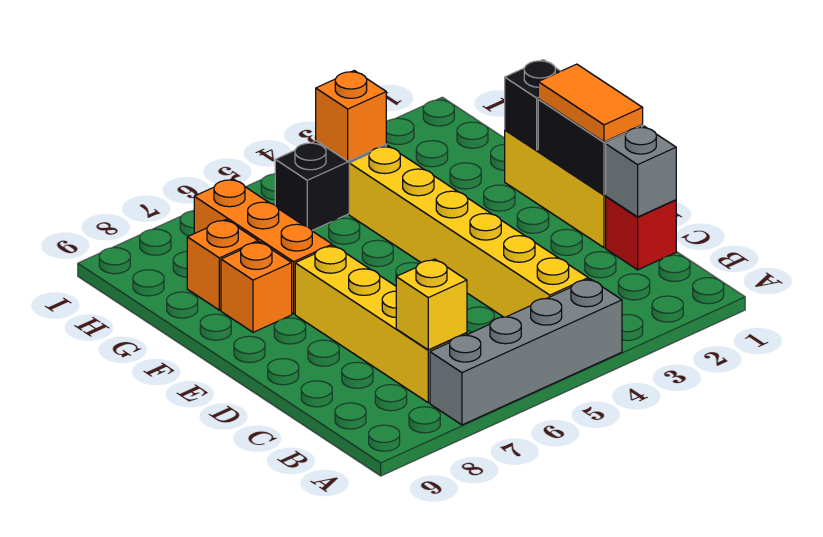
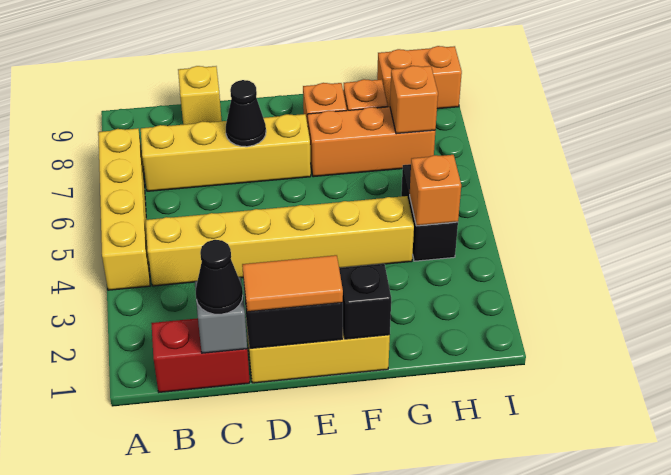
grey 1x4 brick [430,279,622,425] -> yellow 1x4 brick [98,128,150,290]
yellow 1x1 brick [396,259,467,350] -> yellow 1x1 brick moved to [178,66,221,125]
red 1x1 brick [606,197,676,270] -> red 1x2 brick [151,318,250,392]
none -> black 1x1 cone [196,240,243,314]
none -> black 1x1 cone [226,80,266,147]
none -> orange 1x1 brick [390,66,438,134]
none -> orange 1x2 brick [377,46,462,109]

